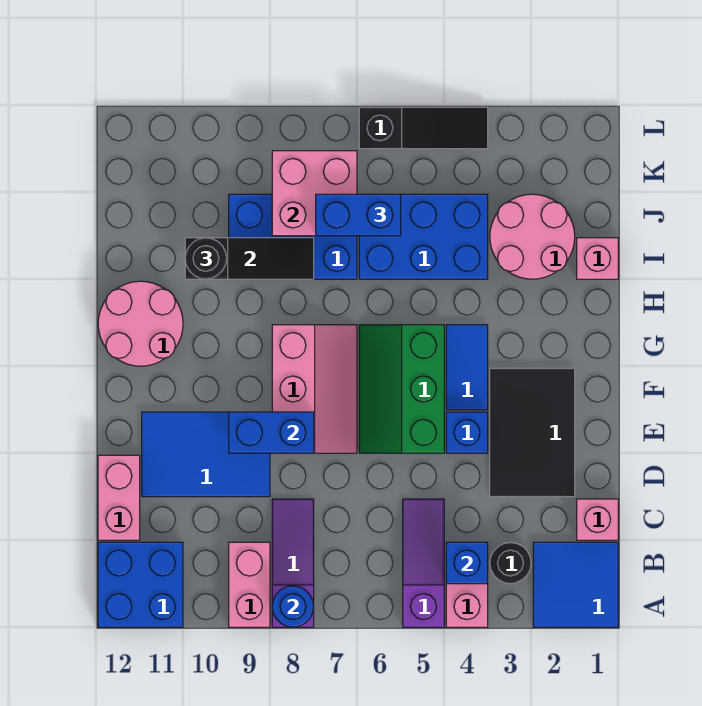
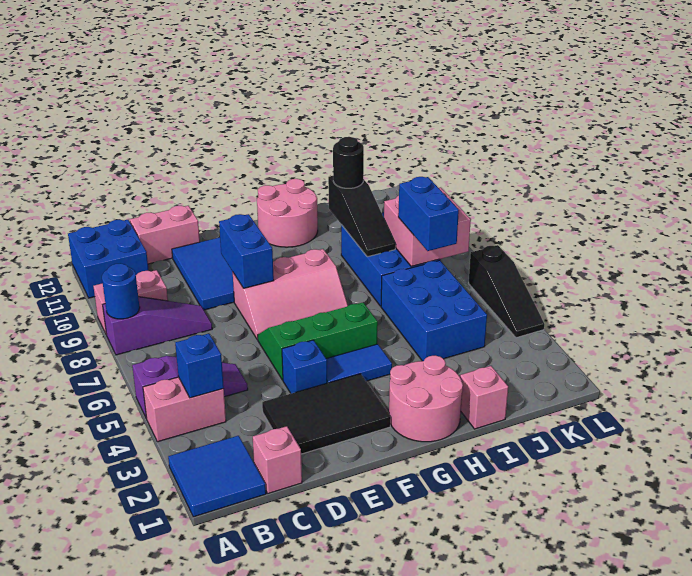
black 1x1 round brick [490,542,531,584] -> none
pink 2x2 round brick [490,194,575,279] -> pink 2x2 round brick moved to [389,356,463,442]

